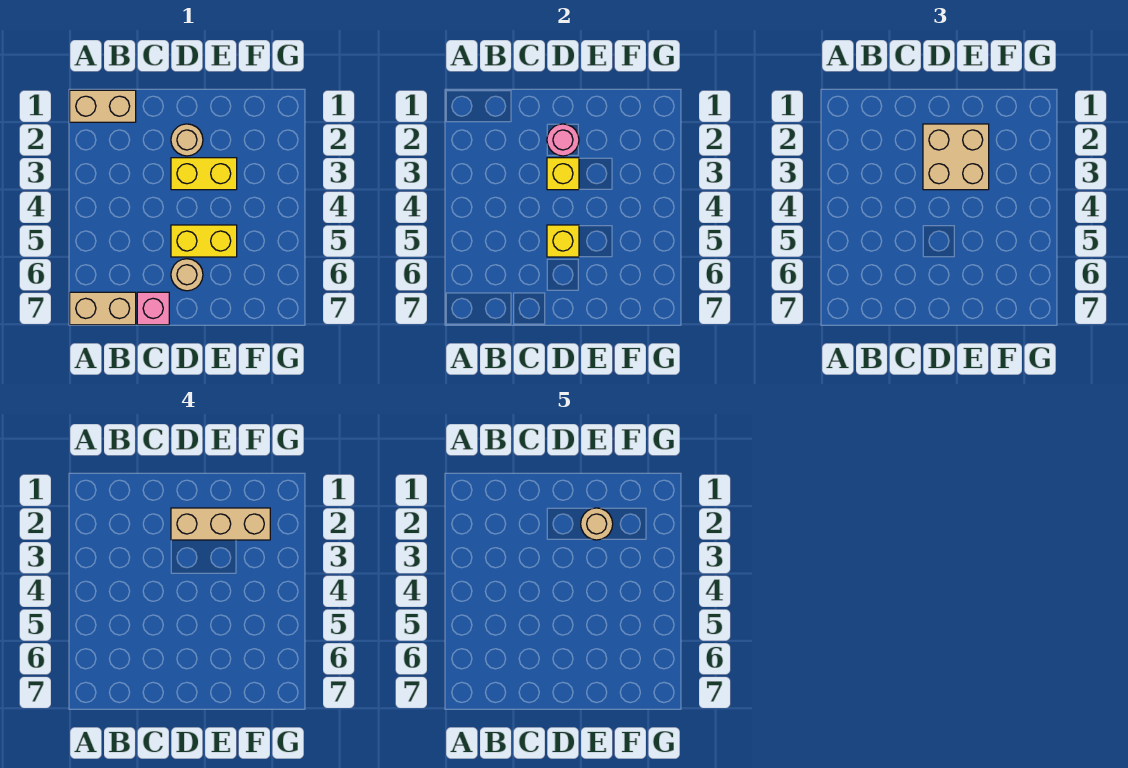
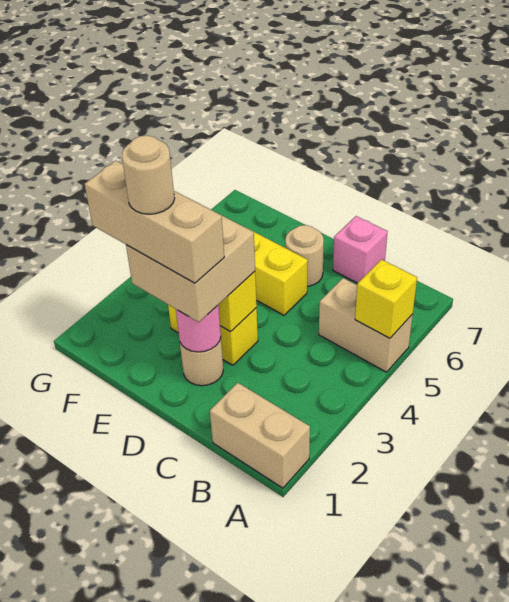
tan 1x2 brick [70,292,136,325] -> tan 1x2 brick moved to [319,278,413,372]
yellow 1x1 brick [547,225,579,257] -> yellow 1x1 brick moved to [355,260,417,338]

